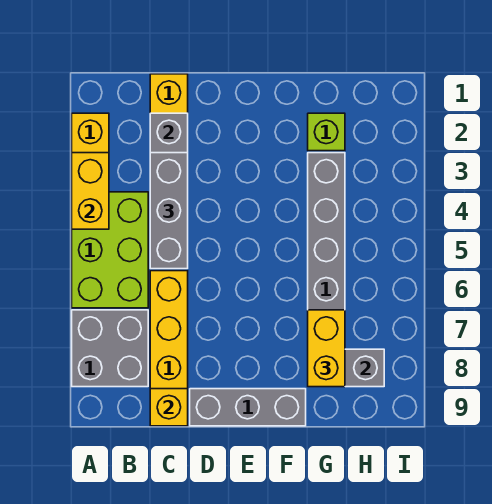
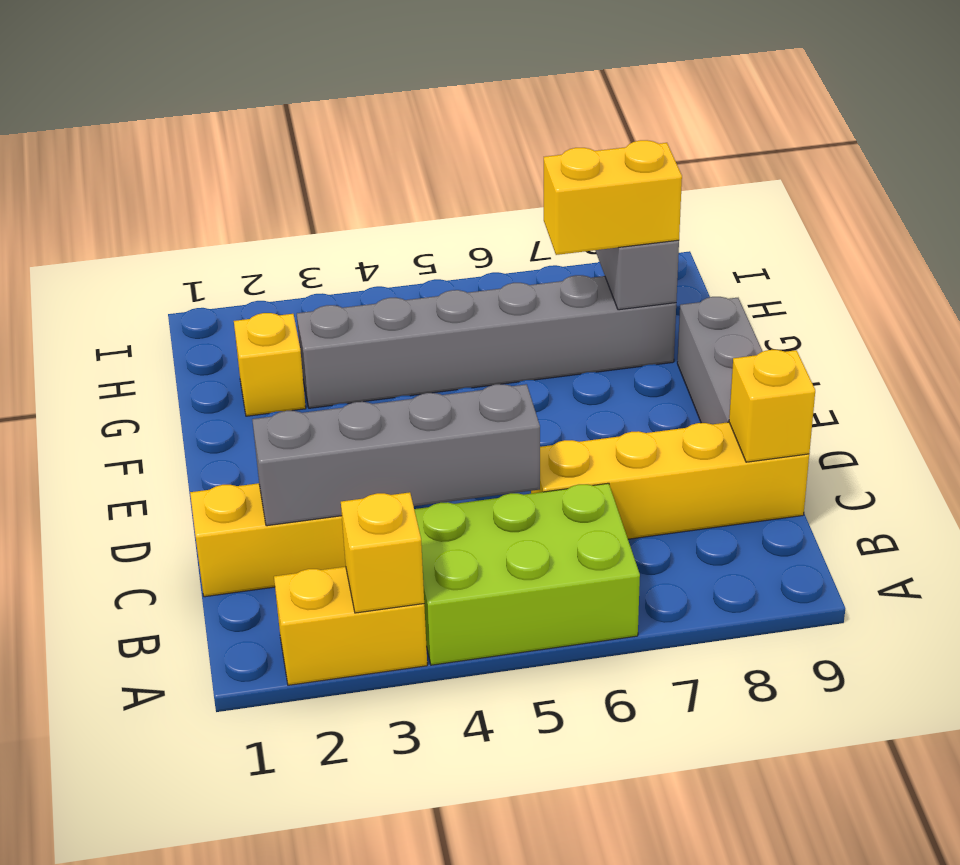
yellow 1x2 brick [72,153,109,229] -> yellow 1x1 brick [341,492,424,613]
grey 2x2 brick [72,310,148,387] -> none
grey 1x3 brick [150,153,188,269] -> none
lime 1x1 brick [308,113,345,151] -> yellow 1x1 brick [234,313,306,416]

